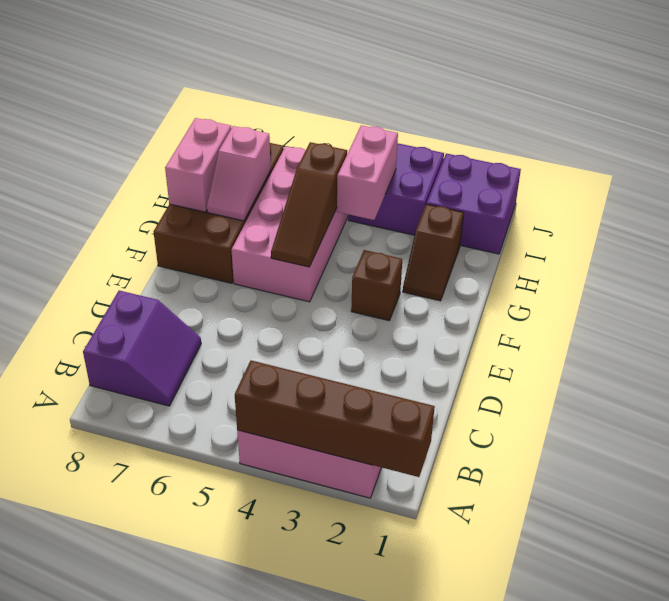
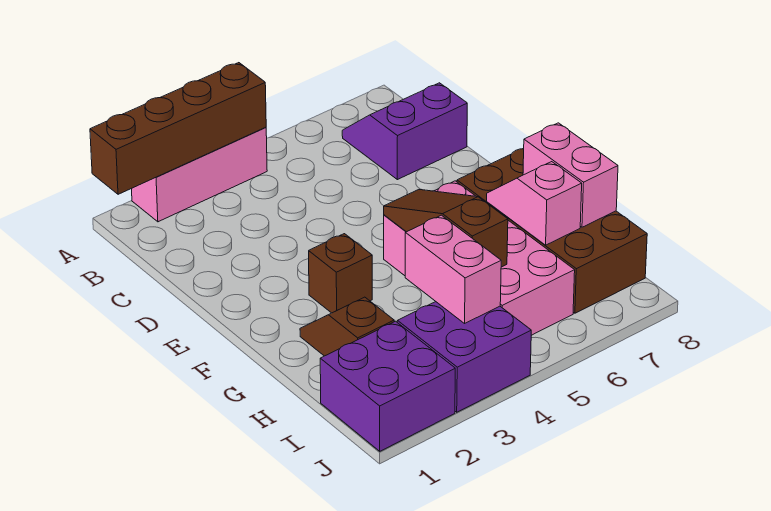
purple 2x2 slope [83,290,201,406] -> purple 2x2 slope turned to [342,83,467,180]

